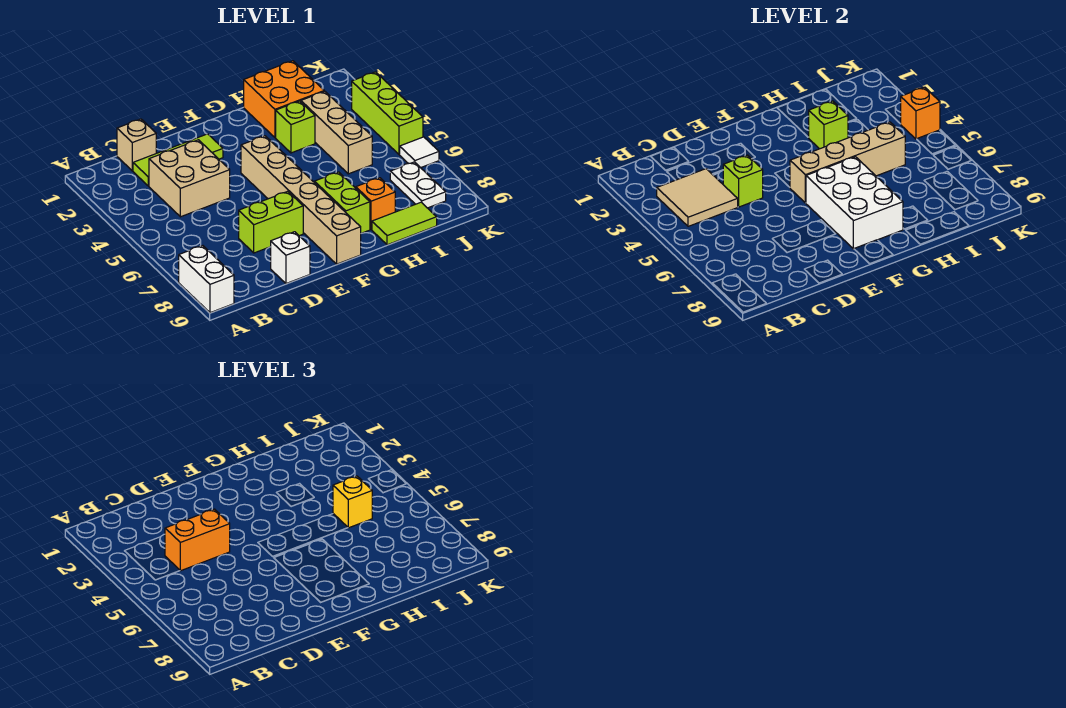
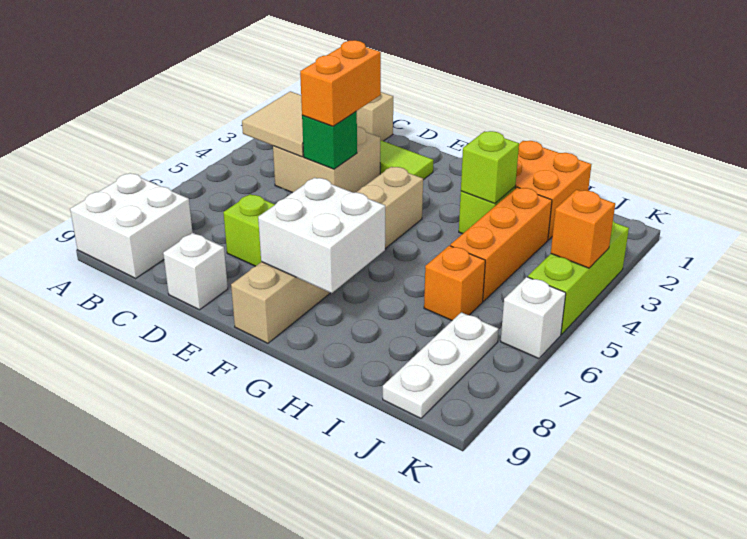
white 1x2 brick [179,246,234,313] -> white 2x2 brick [70,173,193,278]
orange 1x2 brick [165,509,230,571] -> orange 1x2 brick turned to [300,40,381,126]
lime 1x1 brick [723,155,763,207] -> green 1x1 brick [302,112,357,169]
tan 1x4 brick [790,122,905,203] -> none
white 2x3 brick [806,157,903,249] -> white 2x2 brick [258,177,385,293]
lime 1x2 brick [314,172,370,233] -> none
orange 1x1 brick [356,178,395,229] -> orange 1x1 brick moved to [424,246,485,320]
lime 1x2 tile [372,202,437,245] -> none
tan 1x3 brick [301,91,372,174] -> orange 1x3 brick [450,187,552,301]
yellow 1x1 brick [333,476,372,528] -> none
white 1x2 plate [390,162,446,208] -> white 1x3 plate [383,312,499,418]
white 1x1 tile [400,137,439,168] -> white 1x1 brick [501,277,566,359]

